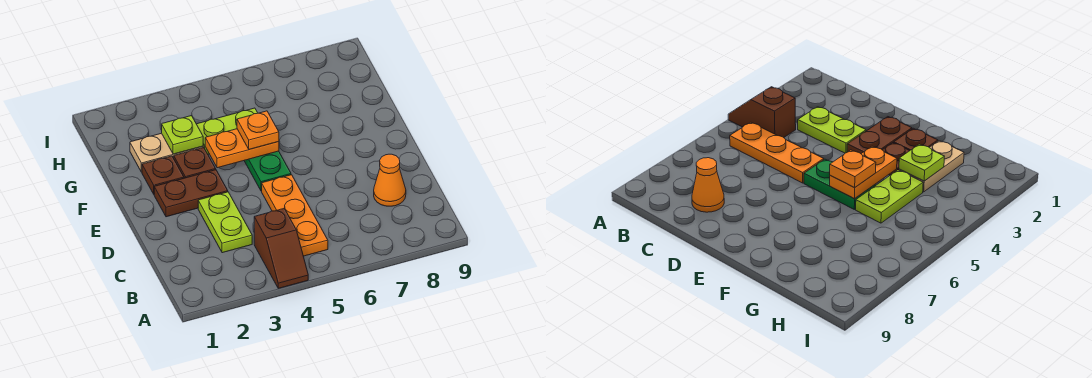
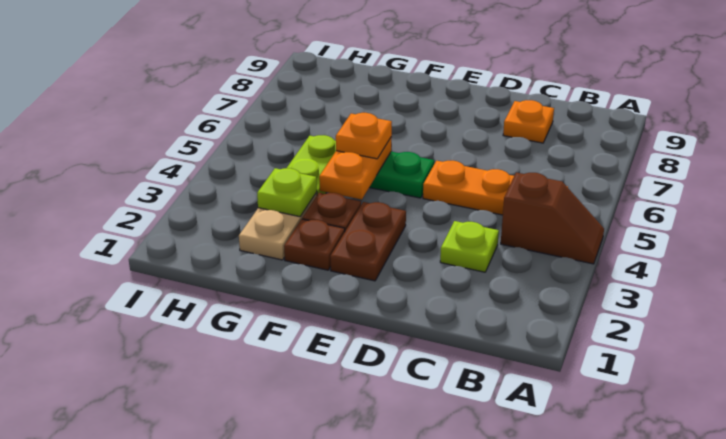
lime 1x2 plate [198,192,252,253] -> lime 1x1 plate [440,221,499,272]
orange 1x1 cone [374,154,406,206] -> orange 1x1 plate [503,100,554,143]

